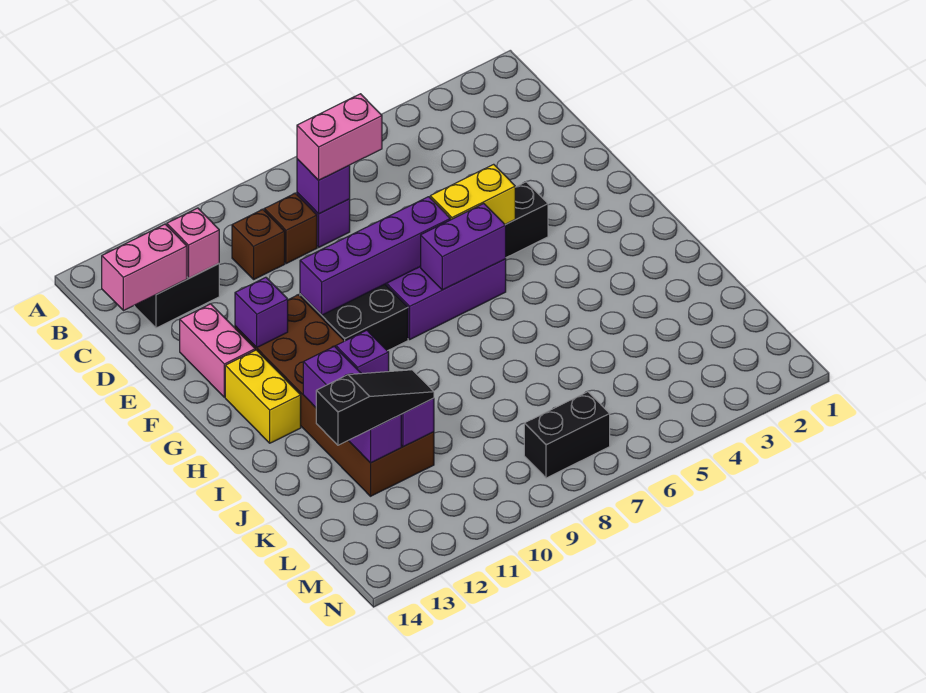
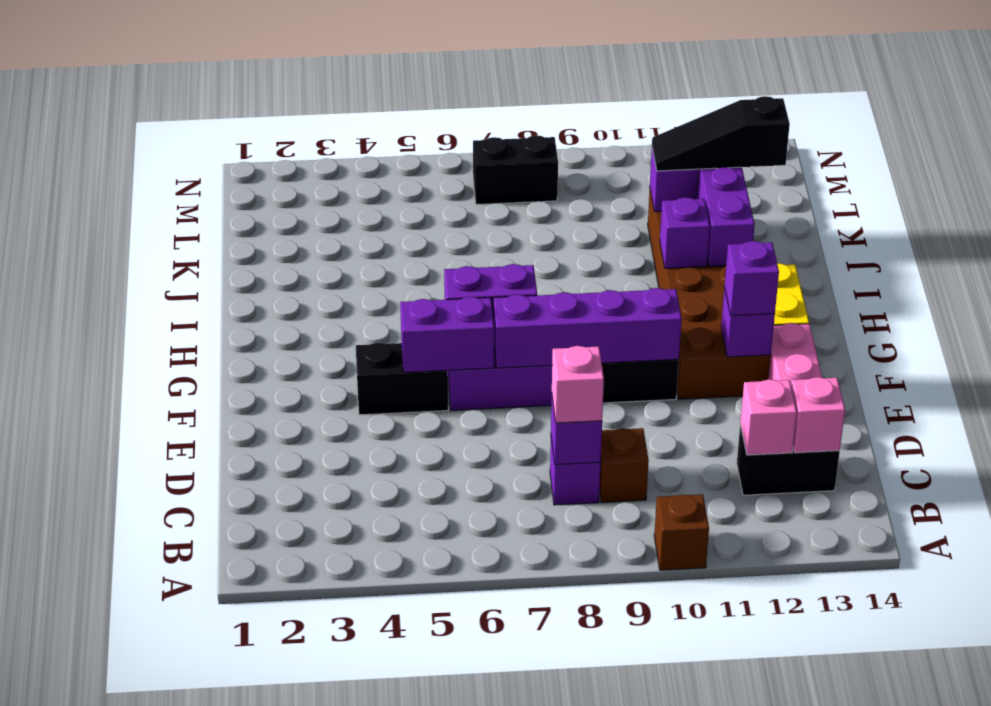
pink 1x2 brick [297,94,382,180] -> pink 1x1 brick [552,346,604,423]
brown 1x1 brick [232,209,285,279] -> brown 1x1 brick moved to [654,494,709,570]
pink 1x2 brick [102,224,187,311] -> pink 1x1 brick [791,377,845,453]
yellow 1x2 brick [430,164,515,225] -> purple 1x2 brick [400,297,494,373]
none -> purple 1x1 brick [725,241,779,316]

